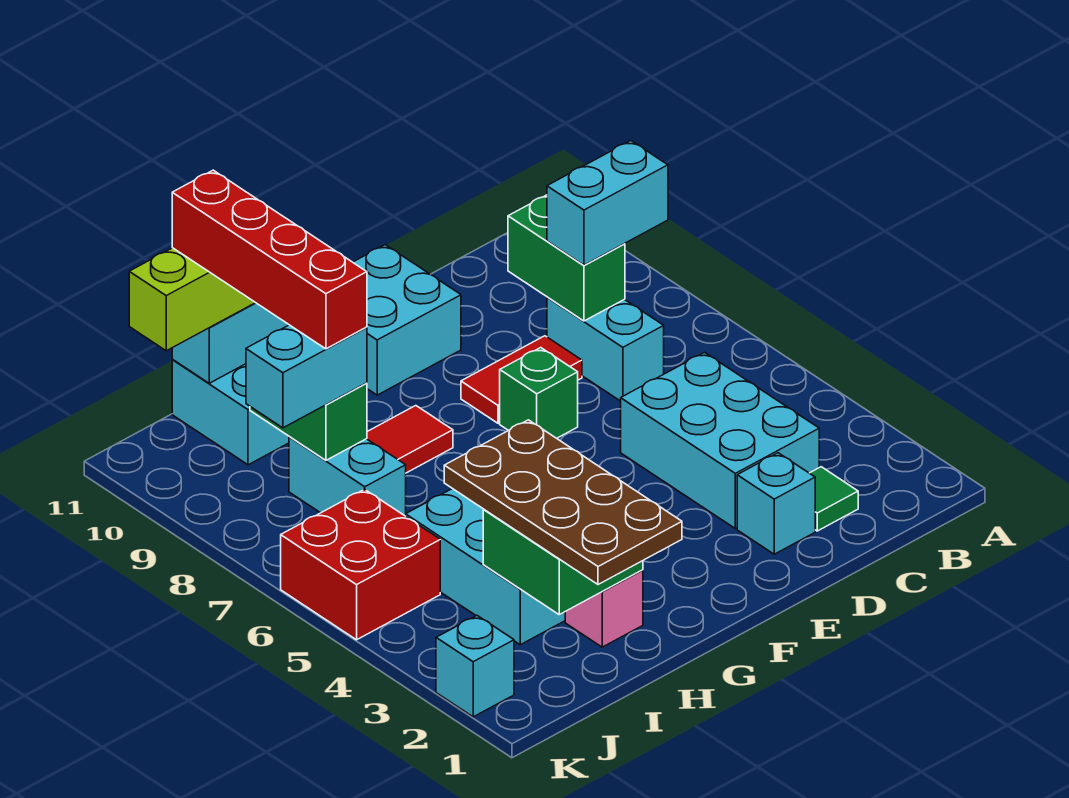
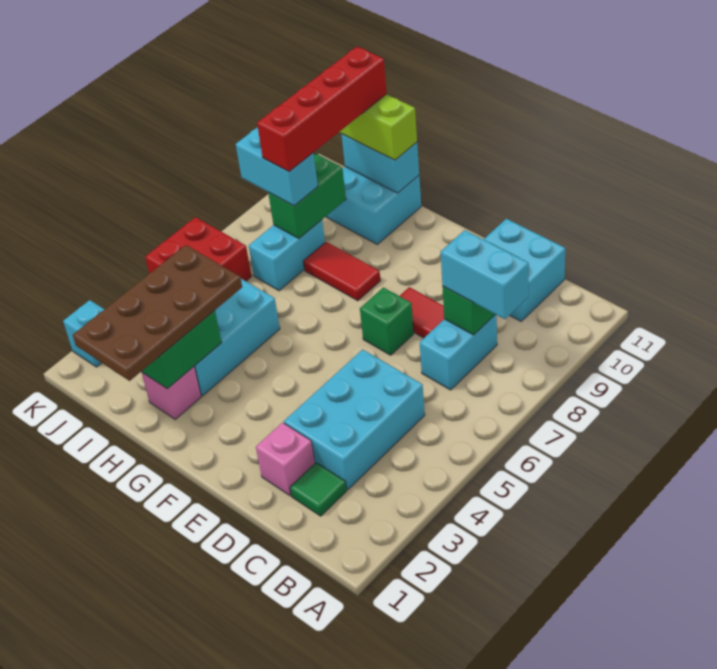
cyan 1x1 brick [737,453,815,554] -> pink 1x1 brick [256,423,315,496]
cyan 2x2 brick [353,245,461,395] -> cyan 2x2 brick moved to [484,219,565,321]

